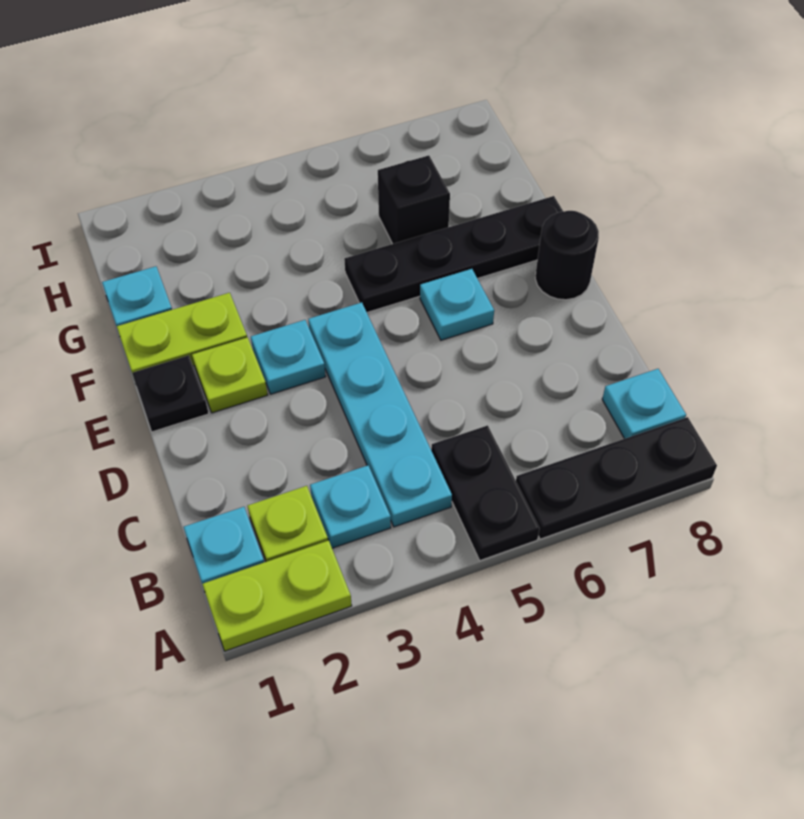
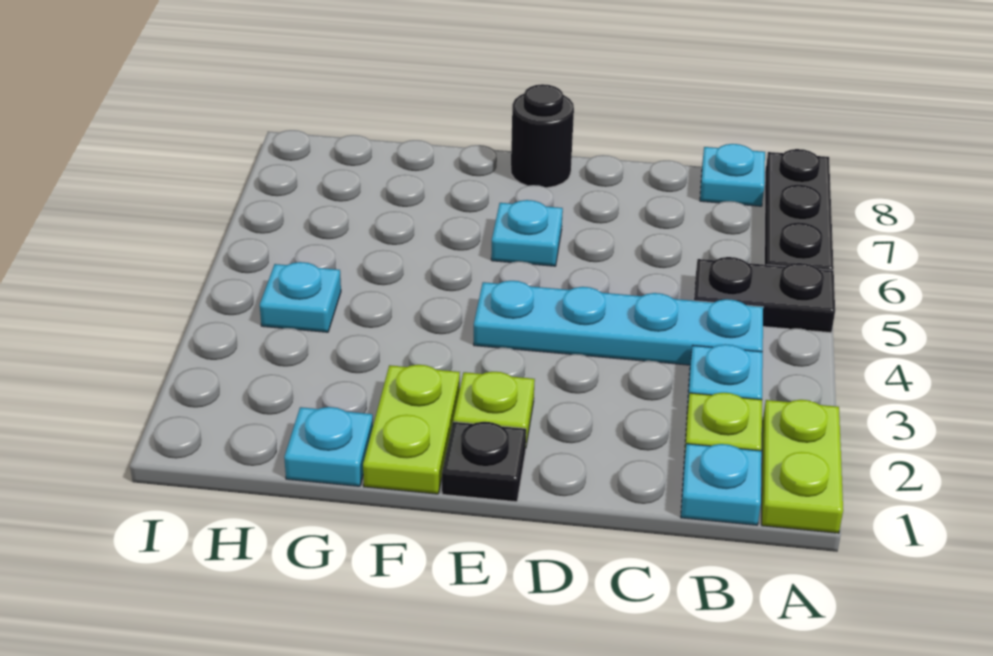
cyan 1x1 plate [251,320,326,394] -> cyan 1x1 plate moved to [260,262,341,332]
black 1x4 plate [344,196,563,312] -> none
black 1x1 brick [378,155,450,244] -> none

